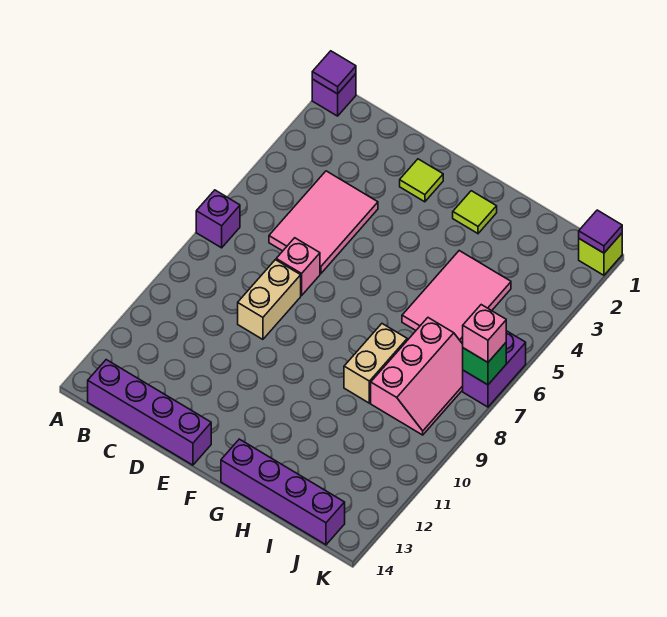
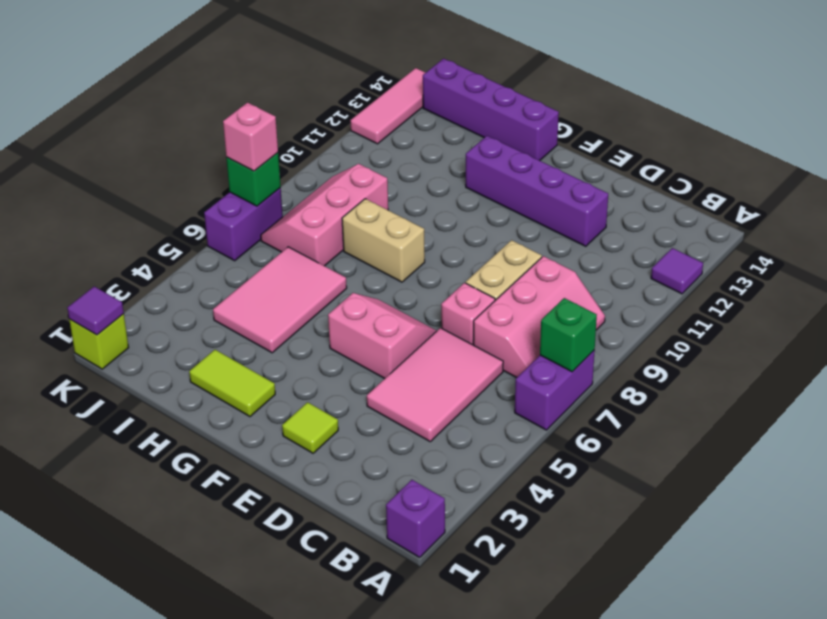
purple 1x1 tile [312,51,356,94] -> purple 1x1 tile moved to [651,248,703,294]
purple 1x1 brick [196,190,240,248] -> purple 1x2 brick [515,350,595,430]
none -> green 1x1 brick [540,298,597,372]
none -> pink 2x3 slope [473,256,605,378]
purple 1x4 brick [88,360,211,465] -> purple 1x4 brick moved to [466,136,608,246]
none -> pink 2x2 slope [328,293,437,379]
lime 1x1 tile [453,191,497,233] -> lime 1x2 tile [189,350,275,417]
tan 1x2 brick [344,324,407,403] -> tan 1x2 brick turned to [342,199,425,282]
none -> pink 1x3 tile [351,68,426,144]

